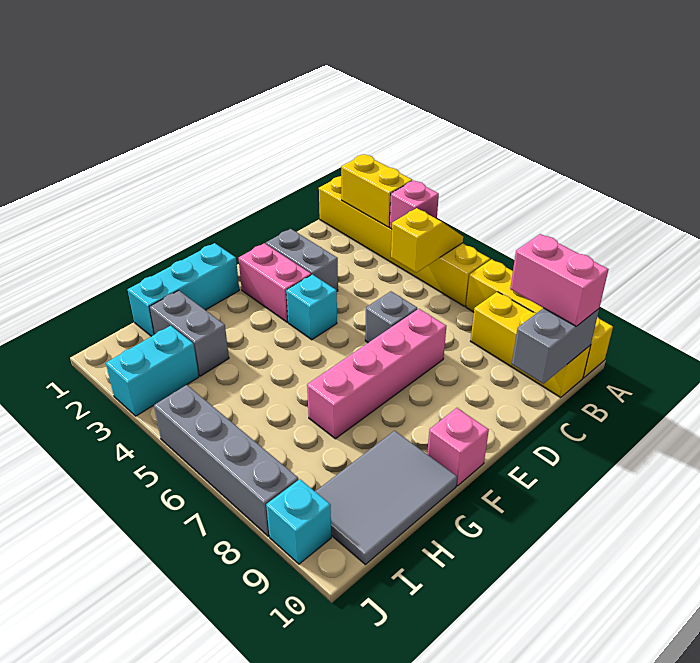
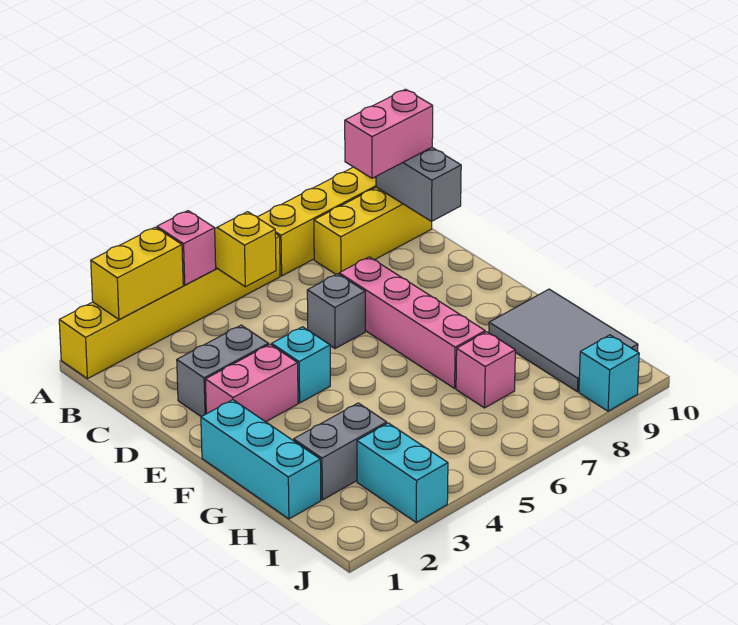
pink 1x1 brick [427,408,489,486] -> pink 1x1 brick moved to [456,332,515,408]
grey 1x4 brick [154,385,298,536] -> none

